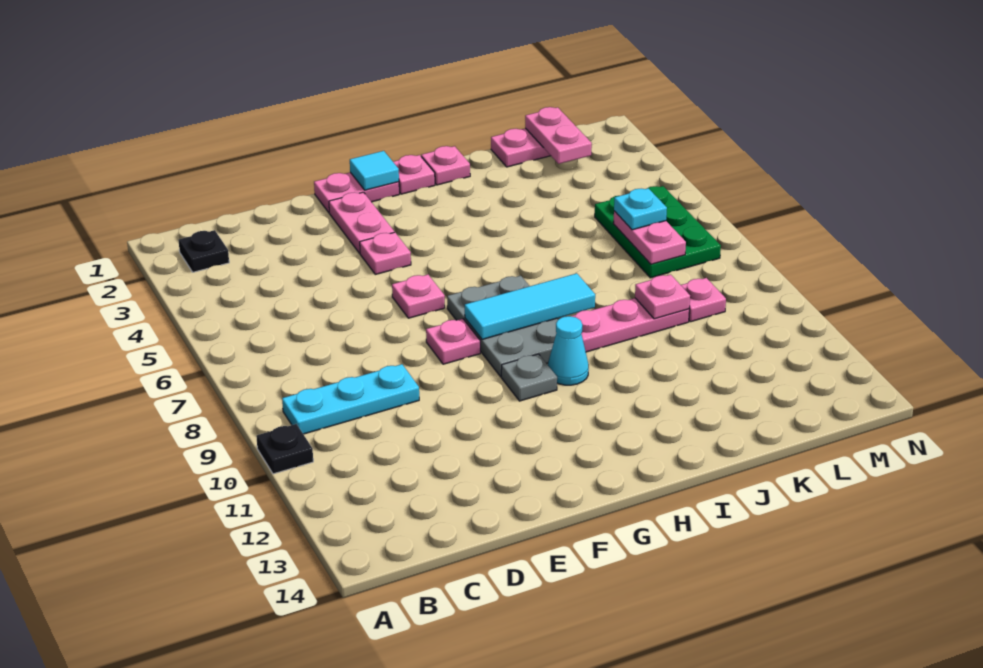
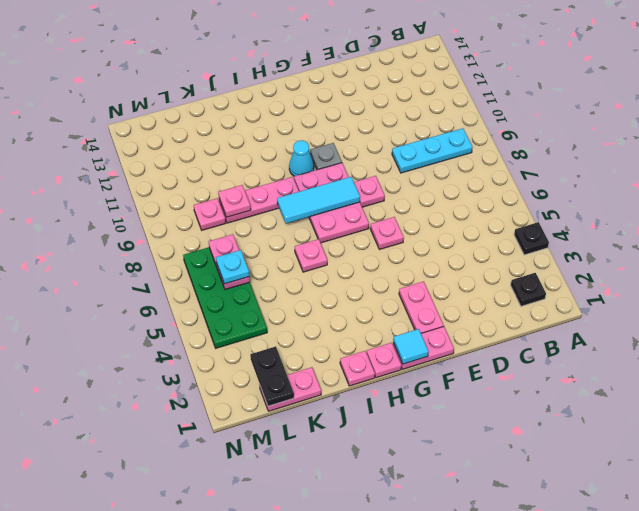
black 1x1 plate [256,424,313,474] -> black 1x1 plate moved to [514,222,549,255]
pink 1x1 plate [360,232,411,274] -> pink 1x1 plate moved to [295,239,327,272]
grey 2x3 plate [447,276,558,377] -> pink 2x3 plate [294,163,369,243]
pink 1x2 plate [525,107,592,164] -> black 1x2 plate [250,346,294,406]
green 2x3 plate [595,186,721,278] -> green 2x4 plate [183,247,267,348]

